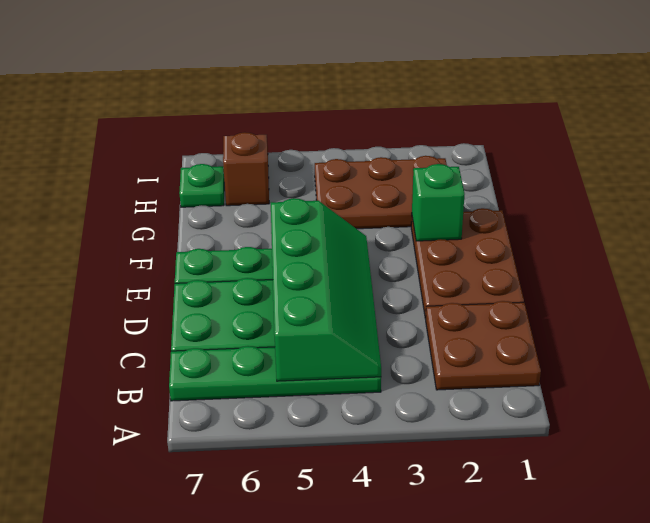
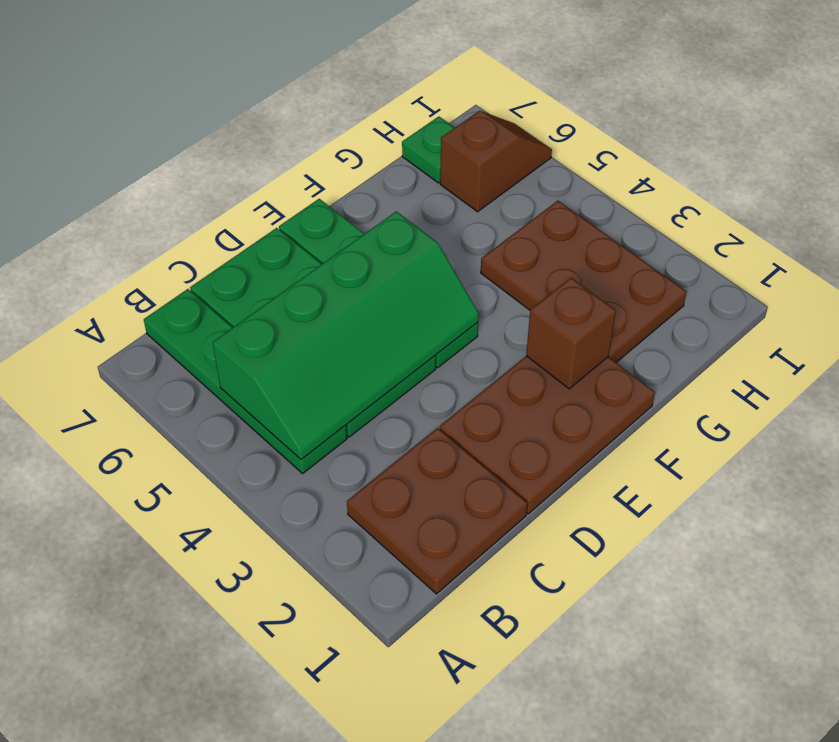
green 1x1 brick [412,164,465,241] -> brown 1x1 brick [526,278,616,389]

